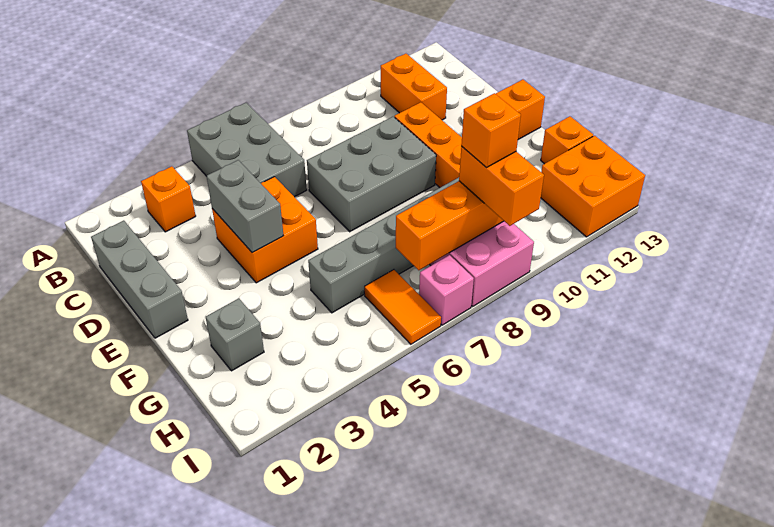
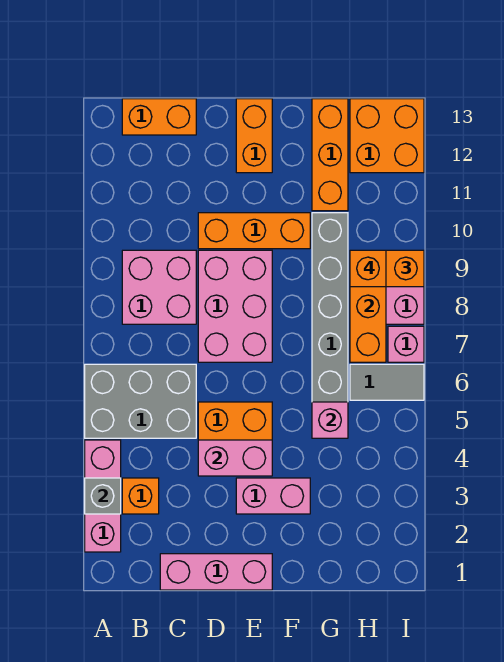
none -> pink 1x3 brick [85,440,121,552]
none -> pink 2x2 brick [122,250,196,324]
orange 1x2 brick [381,54,447,120] -> orange 1x2 brick moved to [122,99,196,135]
grey 1x3 brick [91,221,188,338] -> pink 1x3 brick [160,554,272,590]
grey 1x2 brick [207,160,284,253] -> pink 1x2 brick [198,440,272,476]
grey 2x3 brick [307,117,436,232] -> pink 2x3 brick [198,250,272,362]
none -> pink 1x2 brick [236,478,310,514]
grey 1x1 brick [206,298,264,371] -> grey 1x1 brick moved to [85,478,121,514]
none -> pink 1x1 brick [312,402,348,438]
orange 1x1 brick [541,116,593,164] -> orange 1x3 brick [312,99,348,211]
orange 1x2 tile [364,270,441,344] -> grey 1x2 tile [350,364,424,400]

